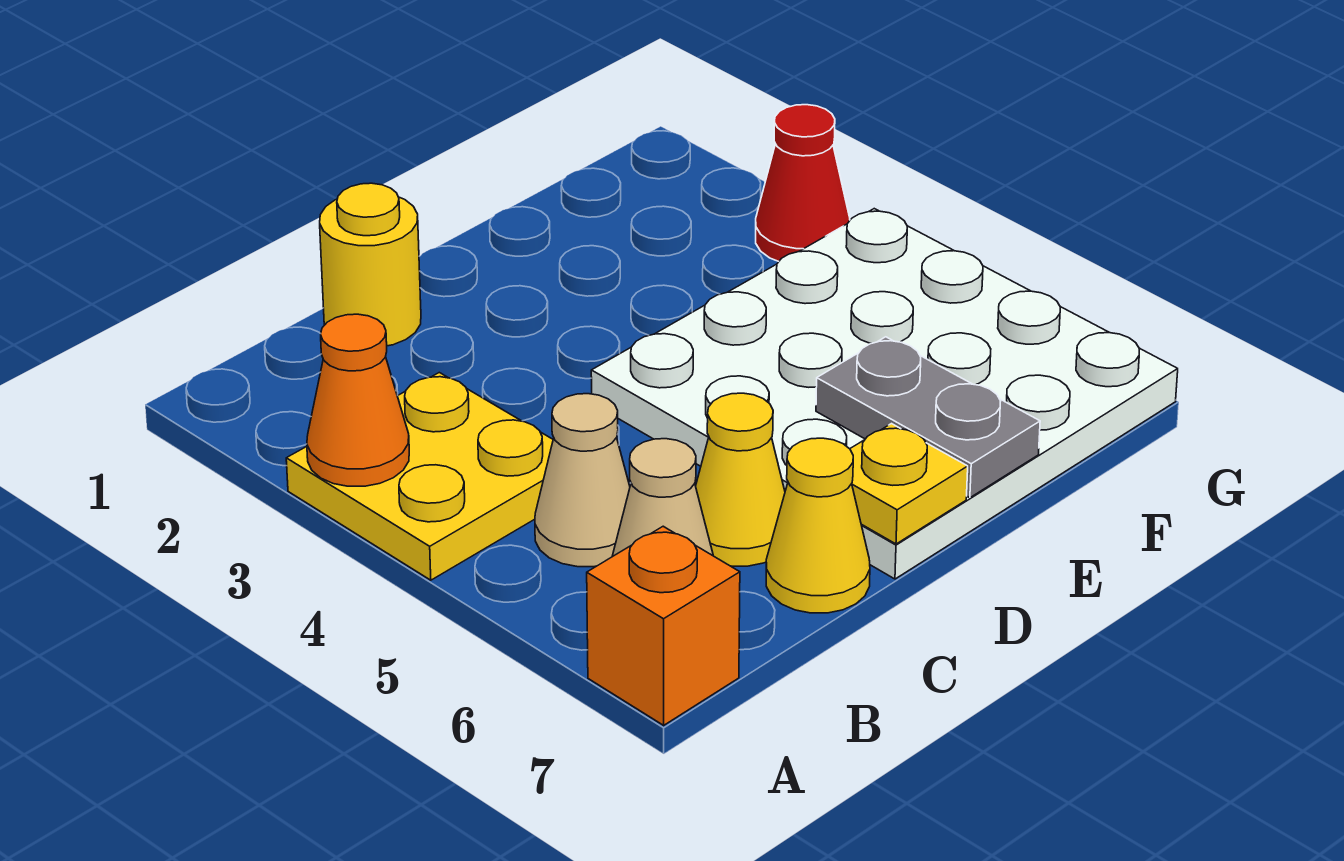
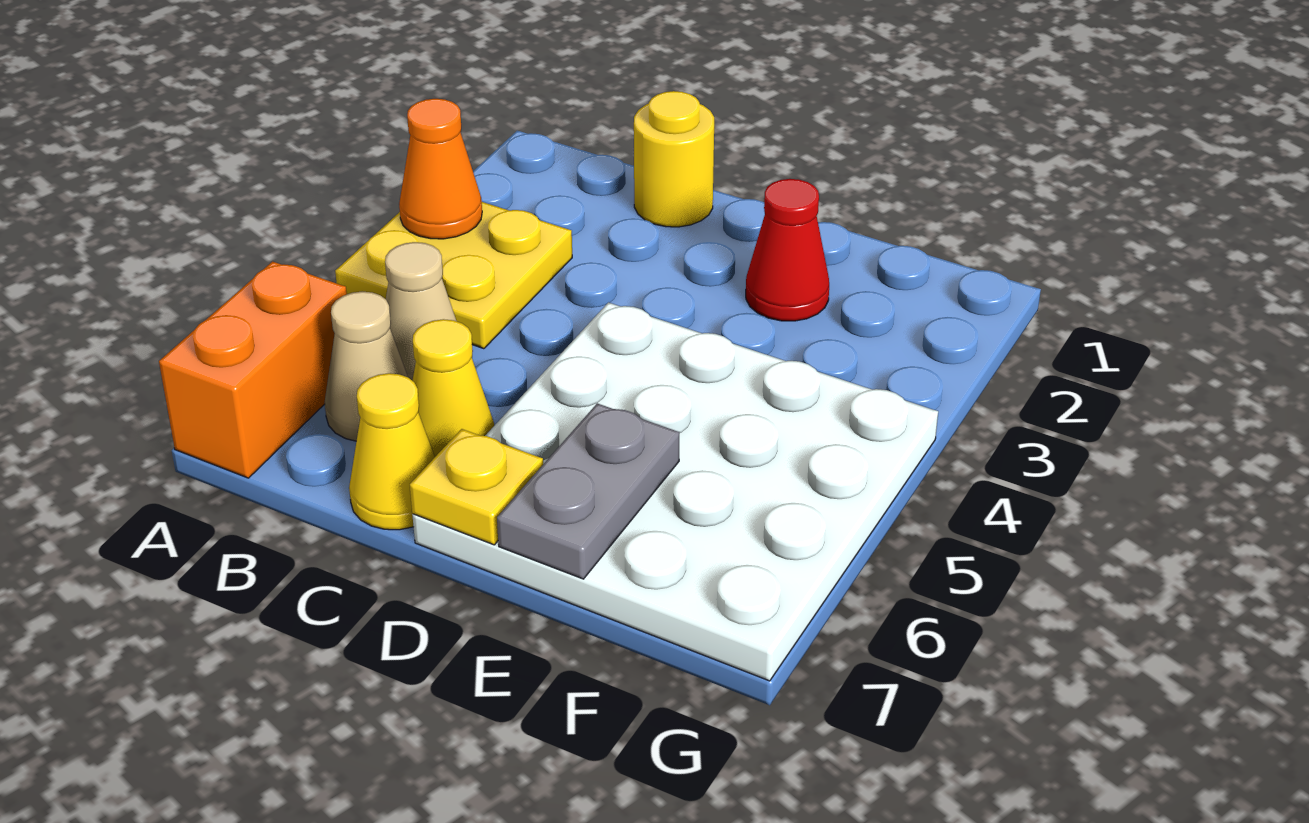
orange 1x1 brick [587,526,740,725] -> orange 1x2 brick [159,262,347,478]
red 1x1 cone [756,105,850,261] -> red 1x1 cone moved to [746,179,829,321]

